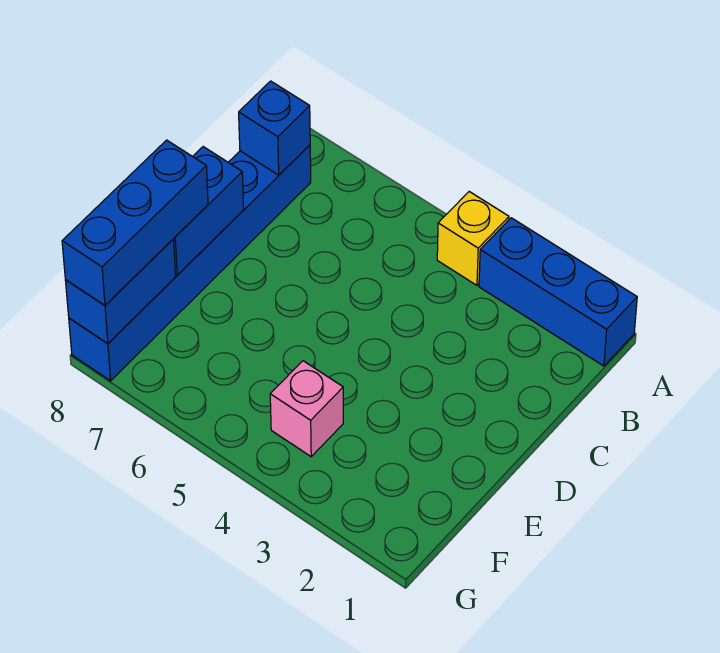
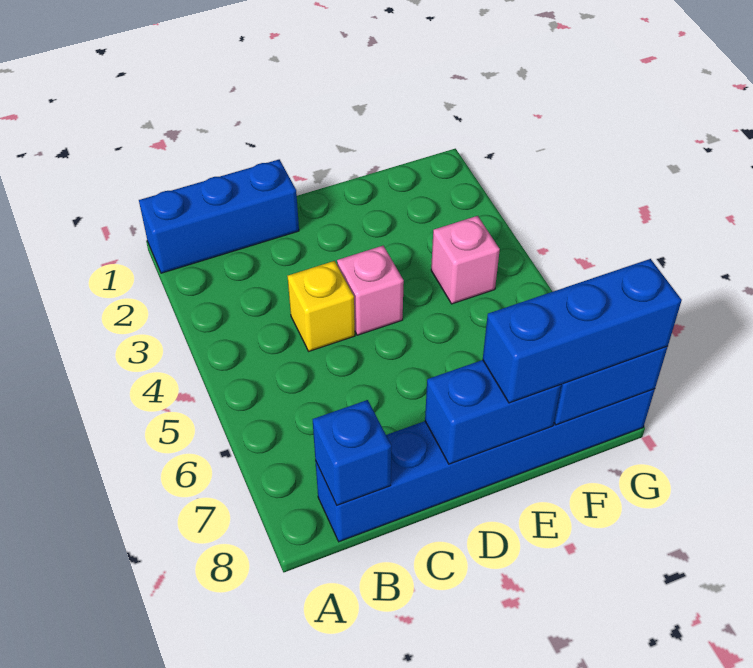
blue 1x3 brick [479,218,637,366] -> blue 1x3 brick turned to [139,159,299,273]
yellow 1x1 brick [437,192,509,285] -> yellow 1x1 brick moved to [287,261,355,351]
none -> pink 1x1 brick [337,246,404,335]

